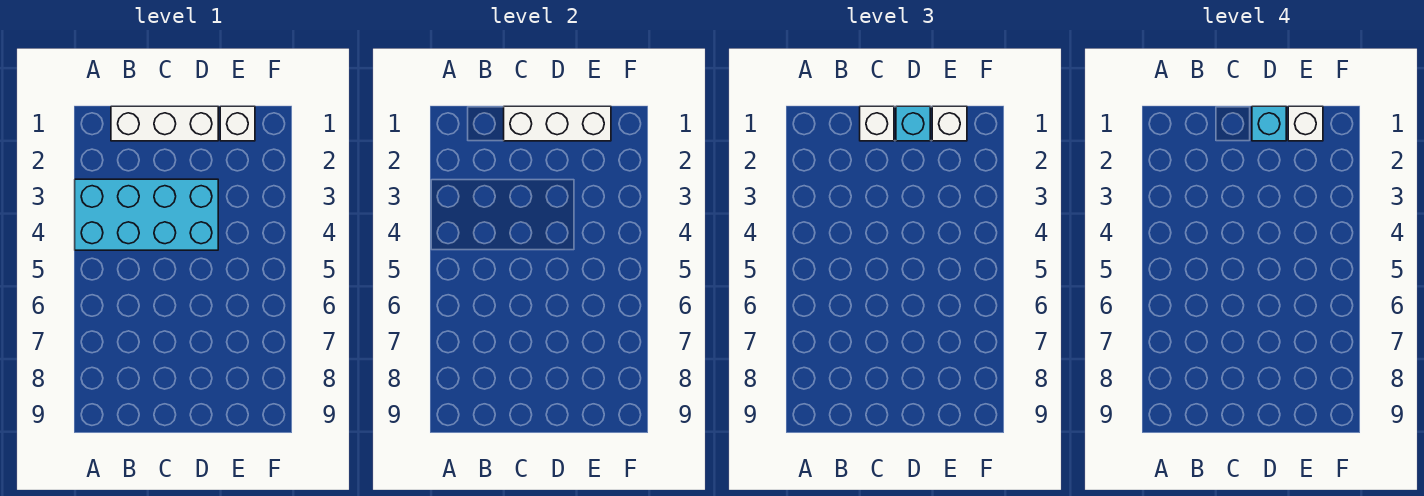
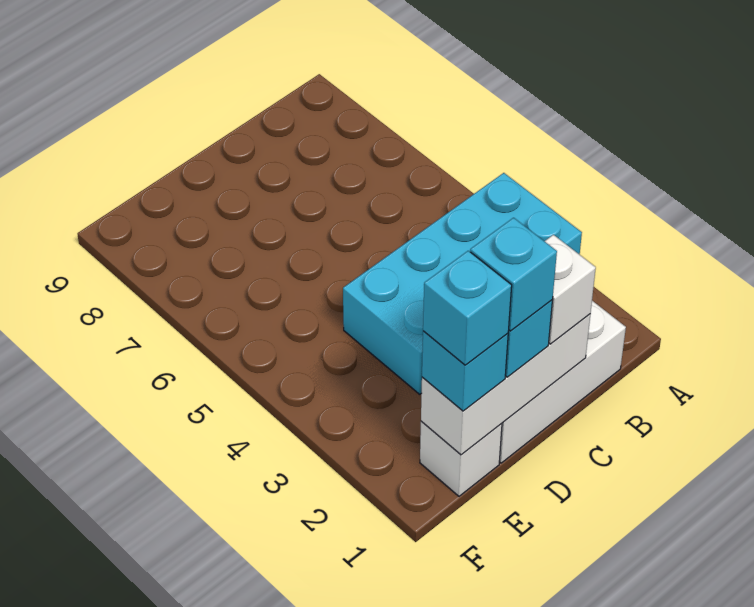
white 1x1 brick [932,106,967,141] -> cyan 1x1 brick [422,331,508,411]
white 1x1 brick [1288,106,1323,141] -> cyan 1x1 brick [423,251,512,365]

